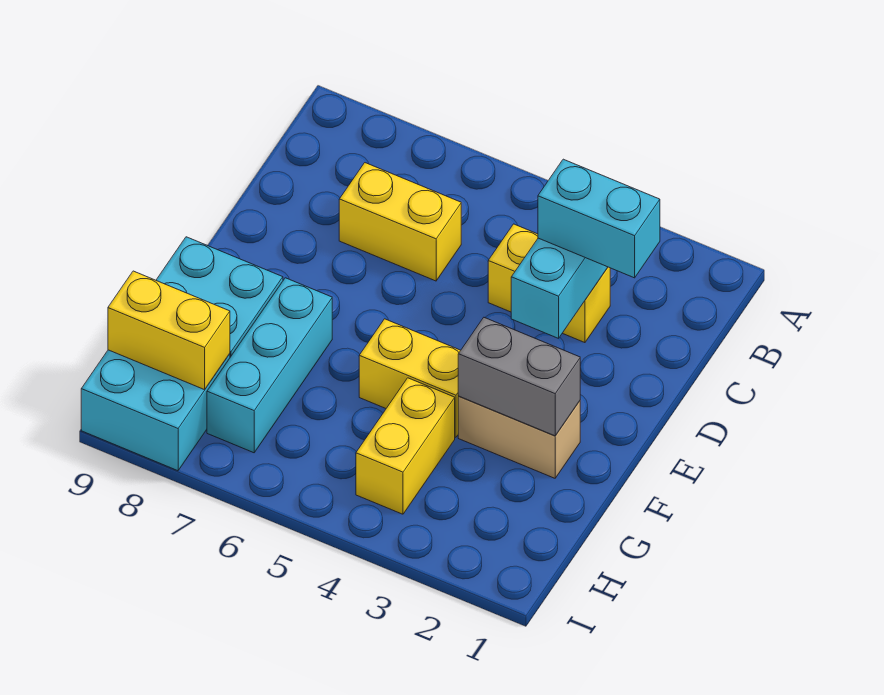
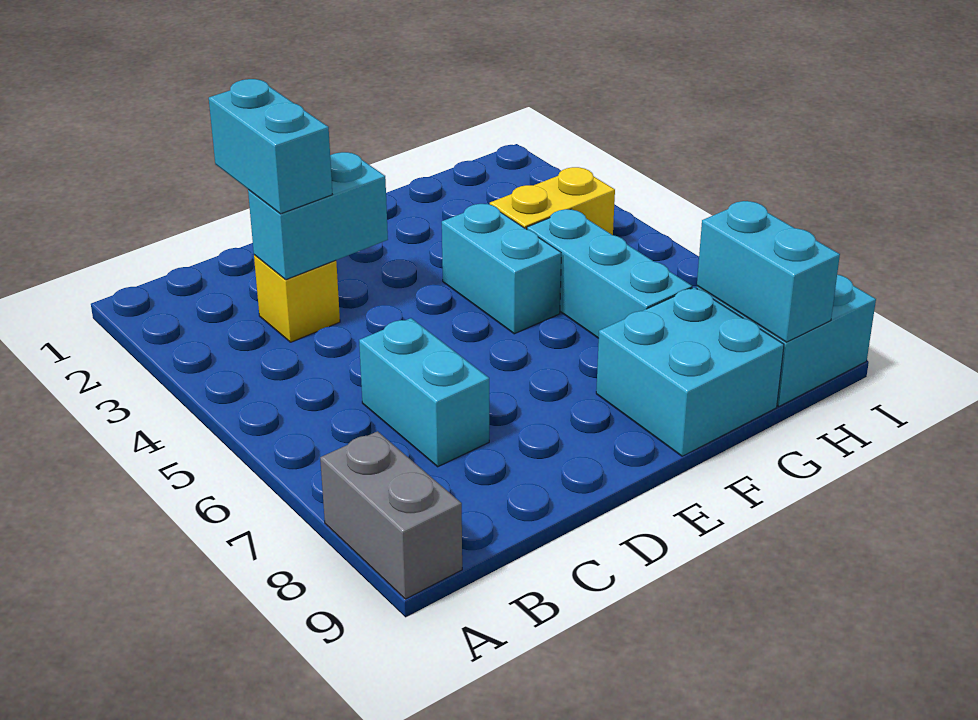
yellow 1x2 brick [488,224,610,343] -> yellow 1x1 brick [254,255,340,342]
yellow 1x2 brick [339,163,461,281] -> cyan 1x2 brick [359,318,489,467]
tan 1x2 brick [458,397,580,478] -> none
grey 1x2 brick [458,318,580,436] -> grey 1x2 brick moved to [320,431,462,599]
yellow 1x2 brick [359,319,461,437] -> cyan 1x2 brick [442,204,561,334]
cyan 1x3 brick [207,278,332,453] -> cyan 1x3 brick turned to [527,209,692,338]
yellow 1x2 brick [108,271,230,390] -> cyan 1x2 brick [697,201,840,342]

